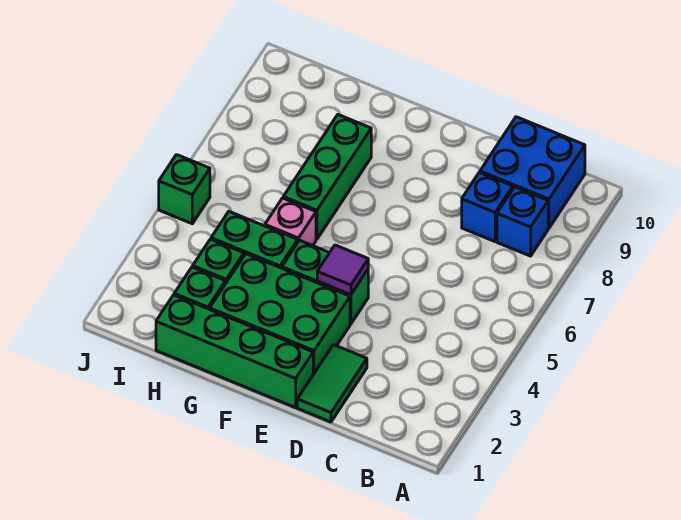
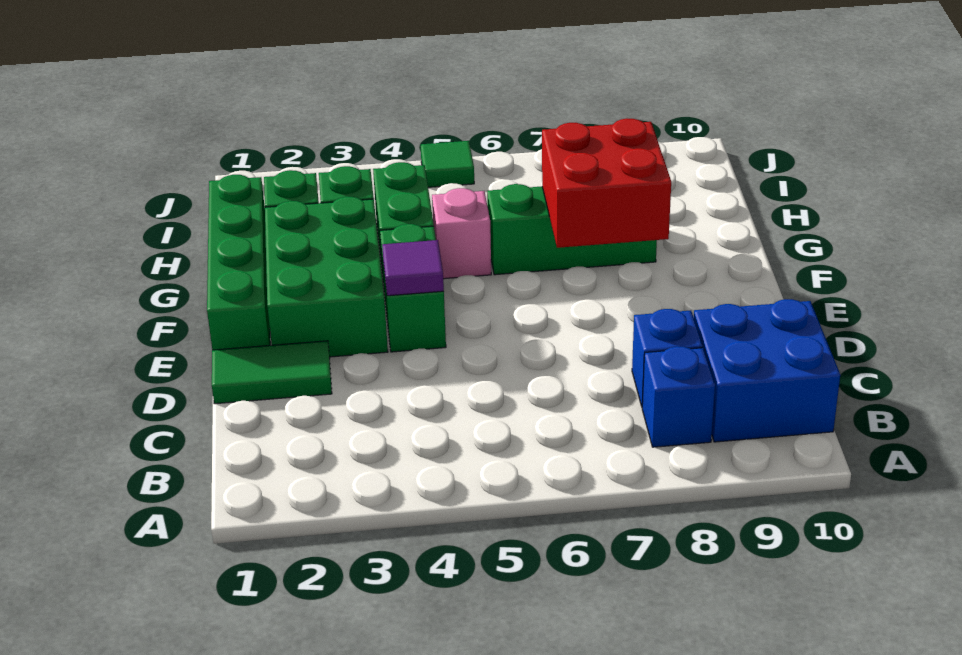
none -> red 2x2 brick [542,119,671,248]
green 1x1 brick [159,155,210,224] -> green 1x1 tile [421,141,474,187]

